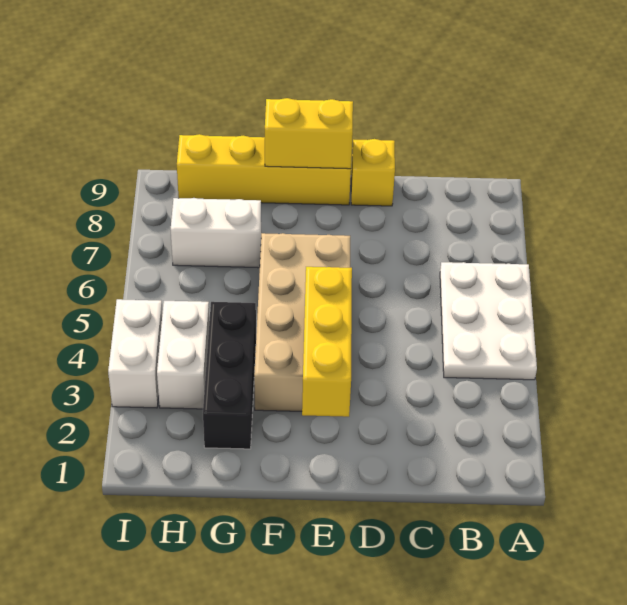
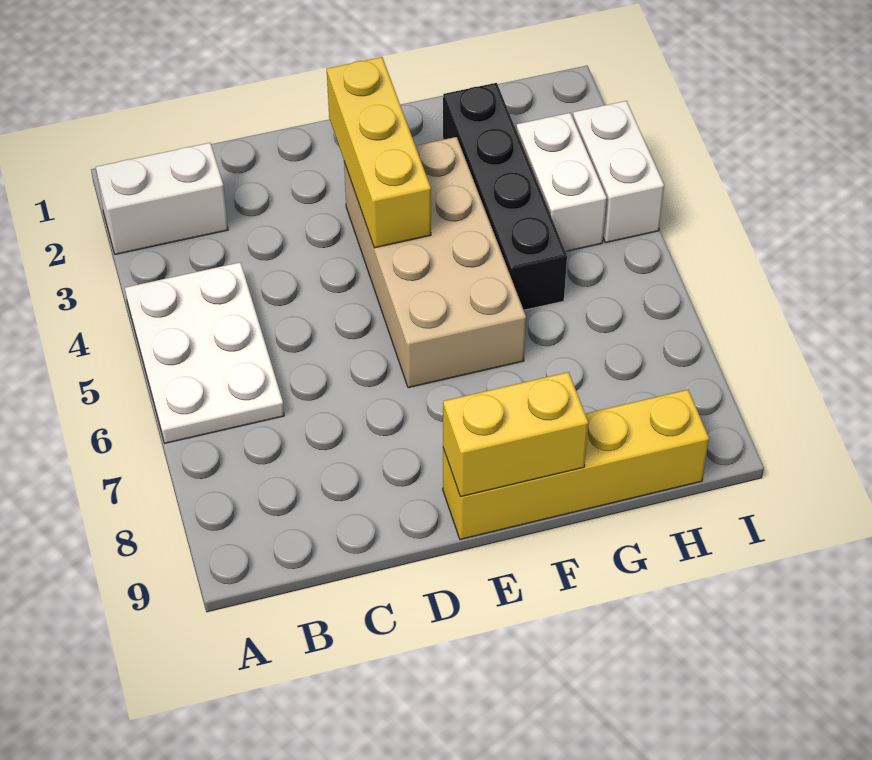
yellow 1x1 brick [351,139,395,206] -> none
black 1x3 brick [203,302,256,449] -> black 1x4 brick [443,83,567,310]
white 1x2 brick [171,198,261,268] -> white 1x2 brick moved to [96,143,228,254]

